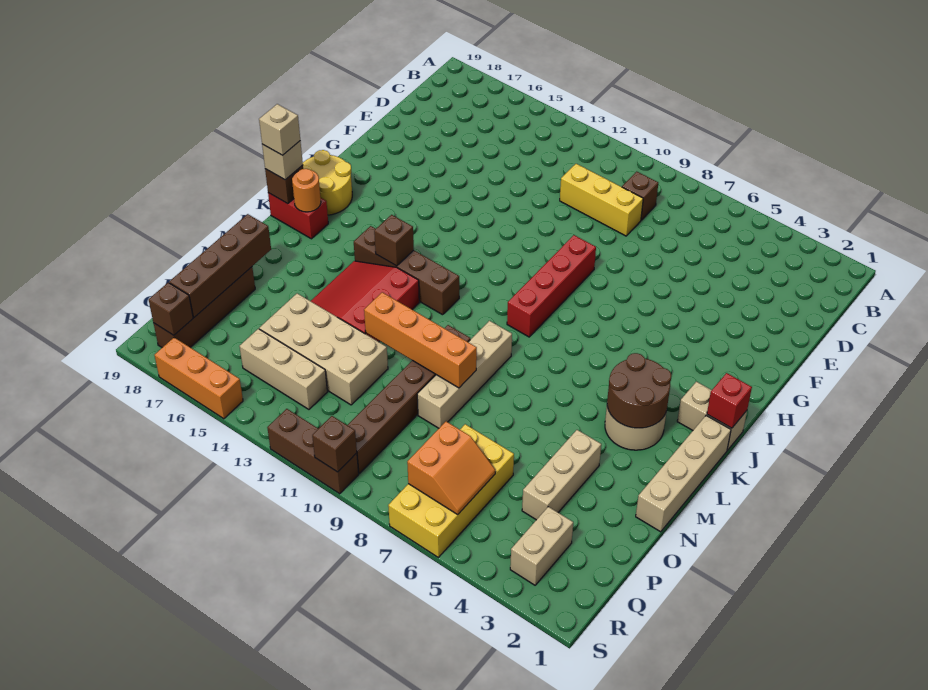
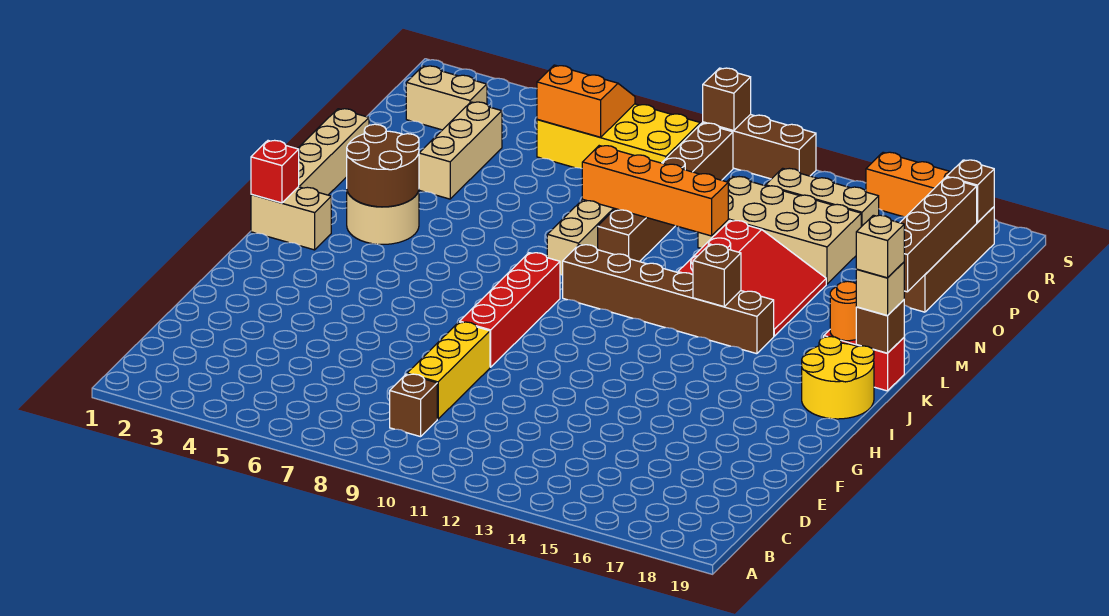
yellow 1x3 brick [560,164,643,236] -> yellow 1x3 brick turned to [407,322,490,419]
brown 1x4 brick [354,226,459,315] -> brown 1x6 brick [563,245,774,354]
yellow 2x4 brick [388,424,514,557] -> yellow 2x4 brick turned to [537,104,700,168]
tan 1x2 brick [510,507,573,585] -> tan 1x2 brick turned to [406,66,487,130]
orange 2x2 slope [407,422,495,514] -> orange 2x2 slope turned to [537,65,635,137]

